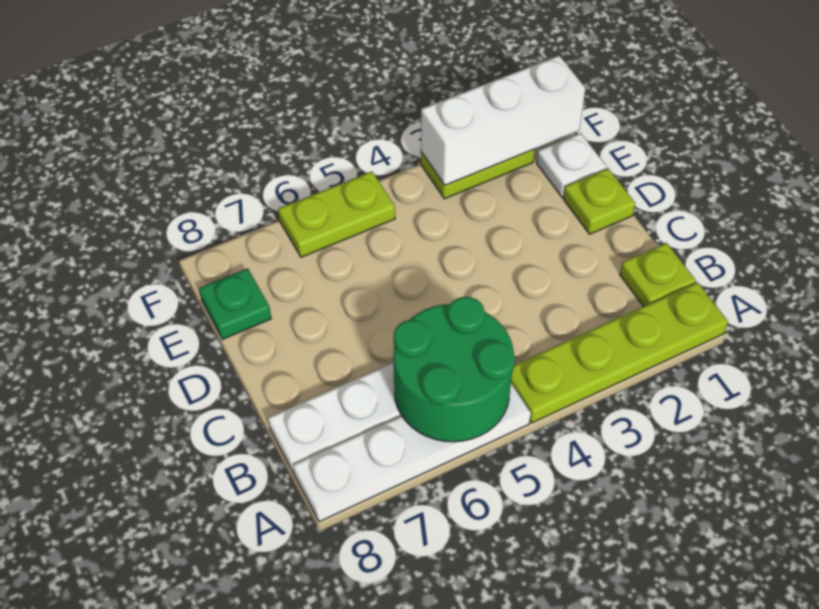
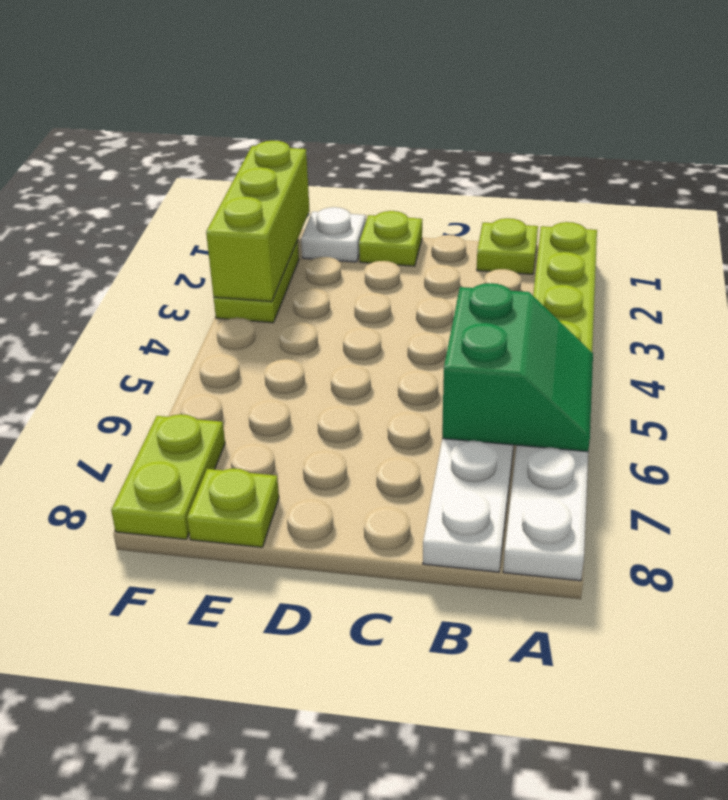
green 2x2 round brick [393,297,515,442] -> green 2x2 slope [442,283,593,452]
green 1x1 plate [199,268,271,339] -> lime 1x1 plate [187,468,279,547]
white 1x3 brick [421,56,586,185] -> lime 1x3 brick [206,141,310,302]
lime 1x2 plate [278,171,395,257] -> lime 1x2 plate moved to [111,414,225,539]

